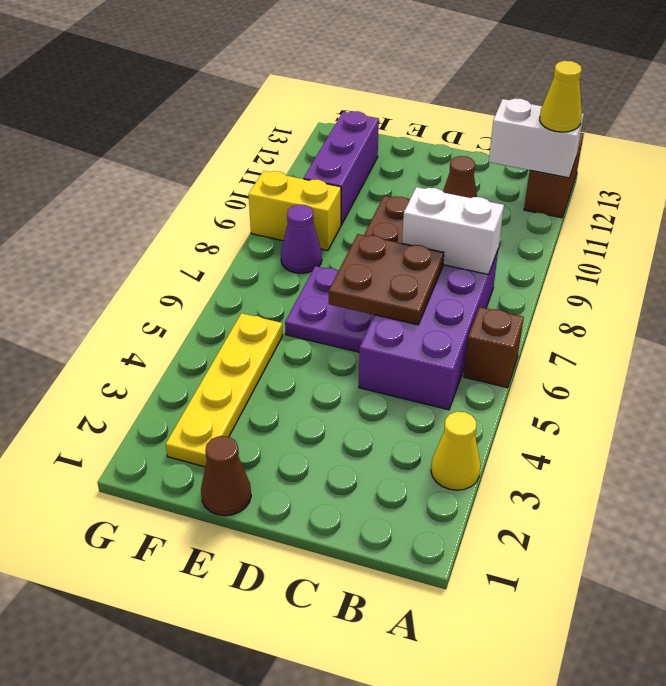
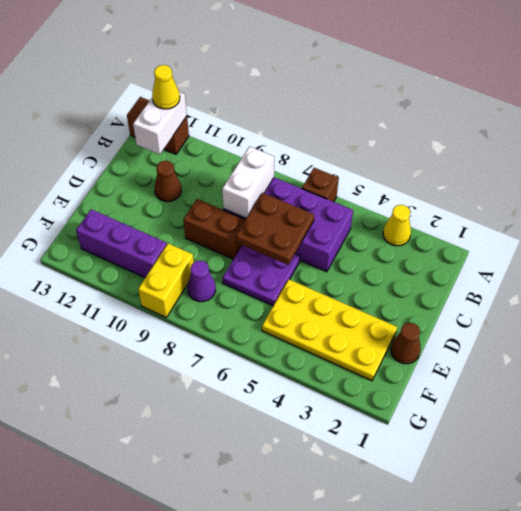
yellow 1x4 plate [166,313,283,467] -> yellow 2x4 plate [262,279,397,381]

